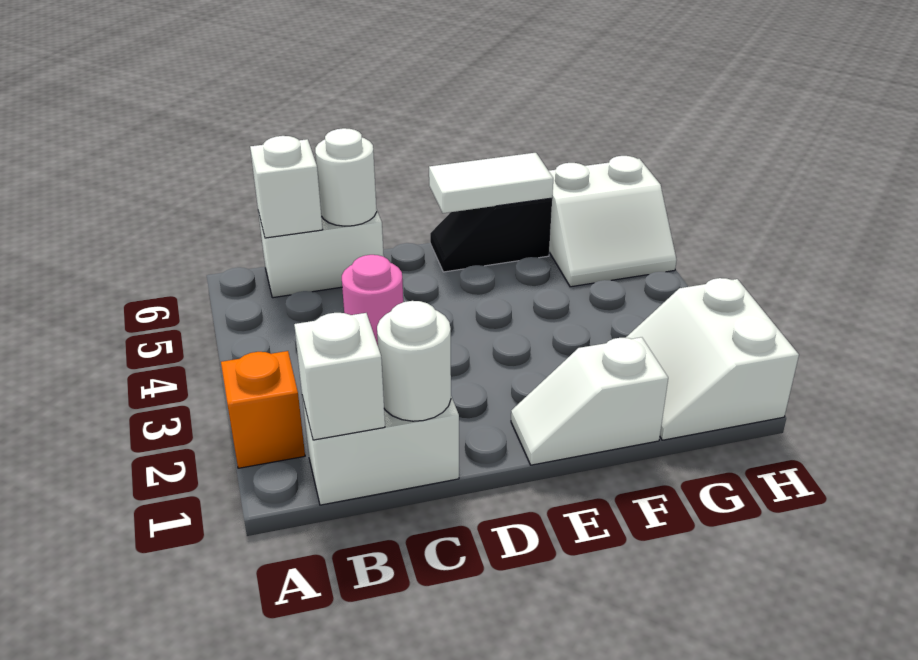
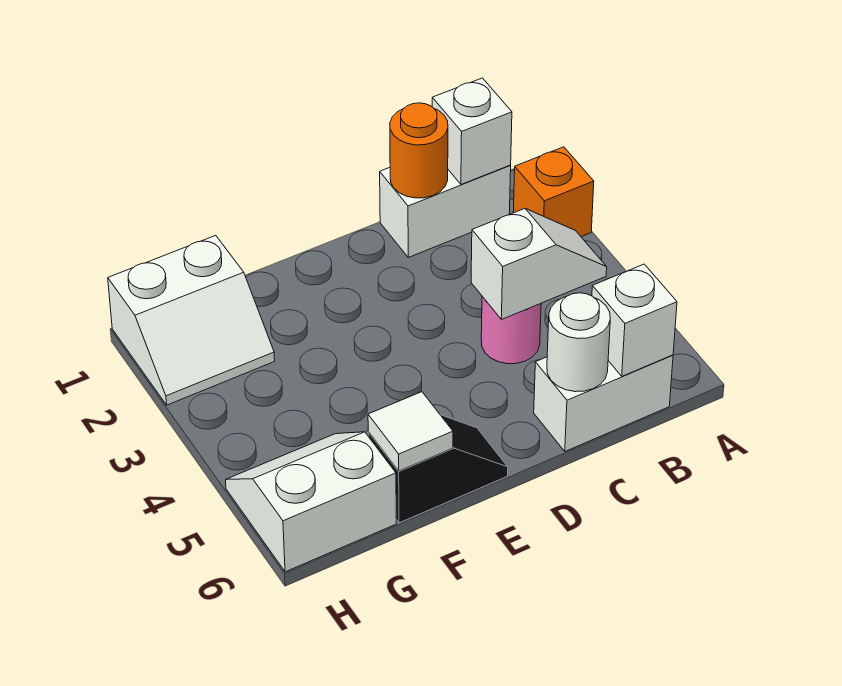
white 1x1 round brick [377,301,451,421] -> orange 1x1 round brick [390,103,448,198]
white 1x2 slope [511,337,668,465] -> white 1x2 slope moved to [471,209,607,320]
white 1x2 tile [429,153,553,213] -> white 1x1 tile [368,392,453,471]
white 2x2 slope [626,278,799,440] -> white 2x2 slope turned to [108,235,275,405]

